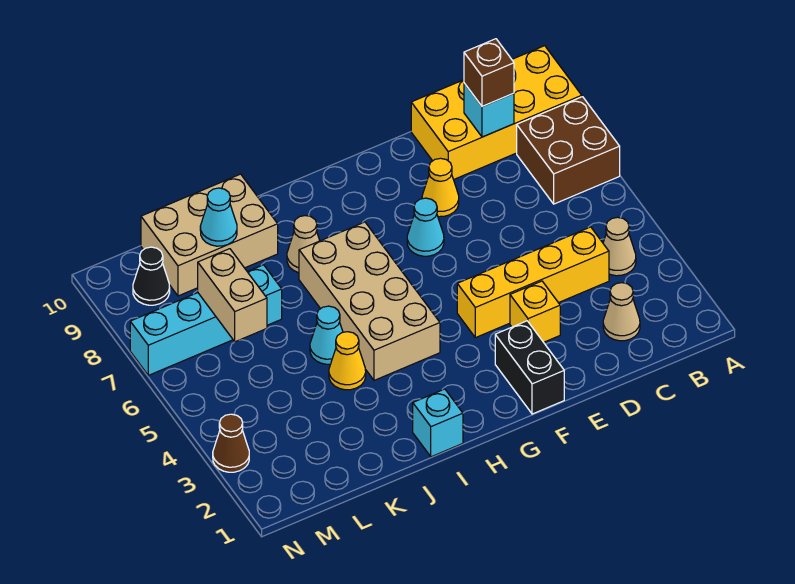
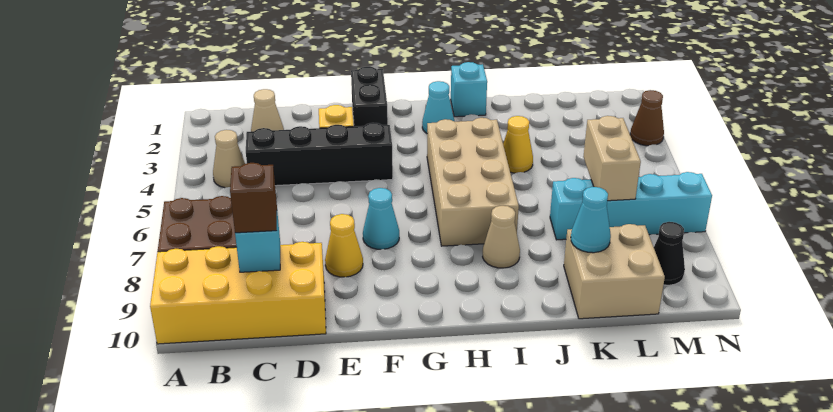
yellow 1x4 brick [457,227,609,338] -> black 1x4 brick [246,123,393,186]
cyan 1x1 cone [310,306,343,364] -> cyan 1x1 cone moved to [422,81,455,133]
tan 2x3 brick [141,174,278,296] -> tan 2x2 brick [564,224,665,319]

